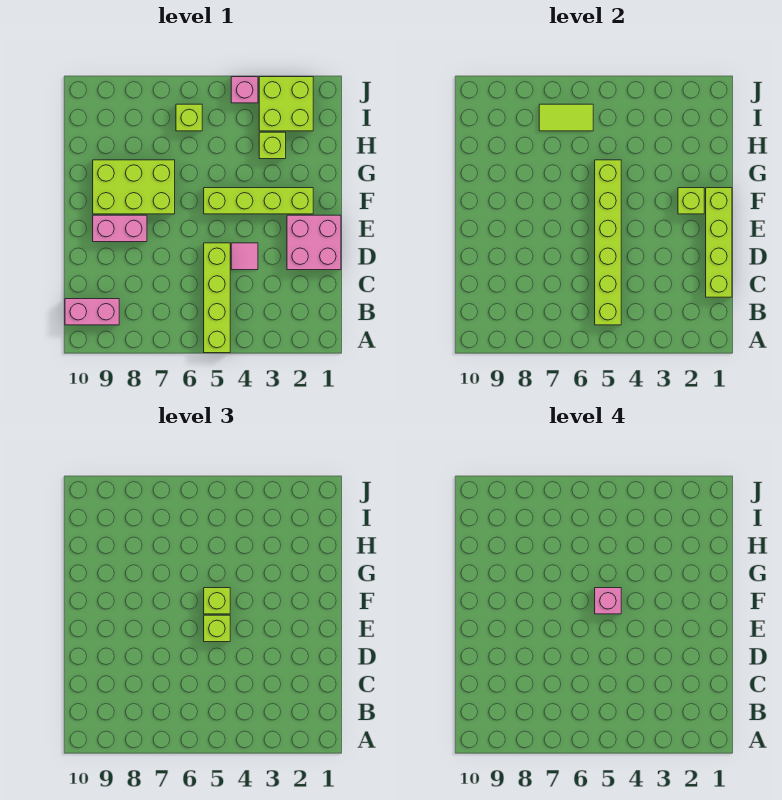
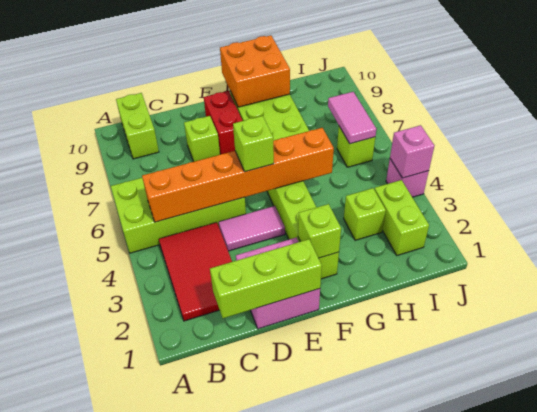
lime 1x4 brick [204,243,230,353] -> lime 2x4 brick [111,178,246,253]
none -> red 2x3 tile [159,222,232,321]
lime 1x6 brick [595,160,621,325] -> orange 1x6 brick [142,128,334,222]
pink 1x2 brick [65,299,119,325] -> lime 1x2 brick [116,93,159,159]
lime 1x4 brick [706,188,732,297] -> lime 1x3 brick [210,239,322,318]
pink 1x1 tile [231,243,258,270] -> pink 1x2 tile [219,206,285,251]
pink 1x2 brick [93,215,147,242] -> red 1x2 brick [204,91,243,154]
lime 1x1 brick [204,588,230,614] -> lime 1x1 brick moved to [184,116,220,162]
pink 1x1 brick [595,588,621,614] -> pink 1x1 brick moved to [390,125,434,178]
none -> orange 2x2 brick [220,35,290,107]
lime 2x2 brick [259,77,313,131] -> lime 1x2 brick [374,180,429,255]
lime 1x2 tile [539,104,593,131] -> pink 1x2 tile [328,92,376,144]

